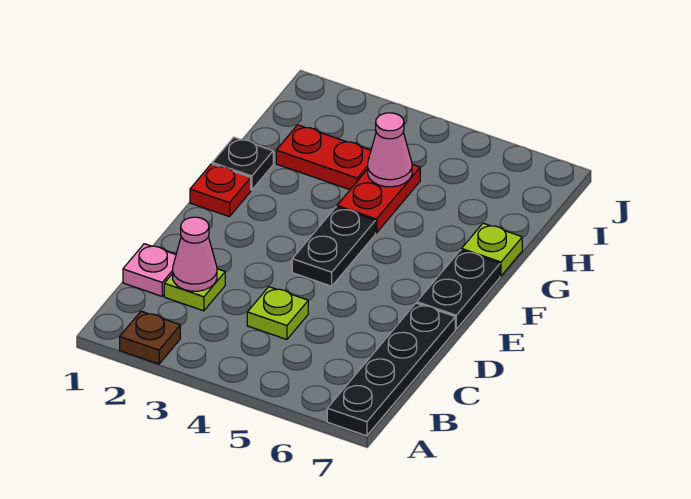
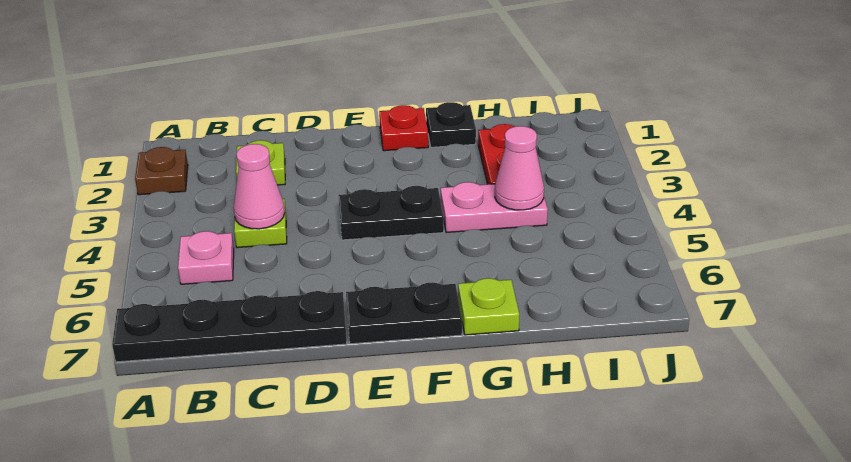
pink 1x1 plate [123,244,176,296] -> pink 1x1 plate moved to [178,231,234,284]
pink 1x1 cone [173,217,217,291] -> pink 1x1 cone moved to [234,144,285,229]
red 1x2 plate [337,164,420,233] -> pink 1x2 plate [441,182,548,232]

